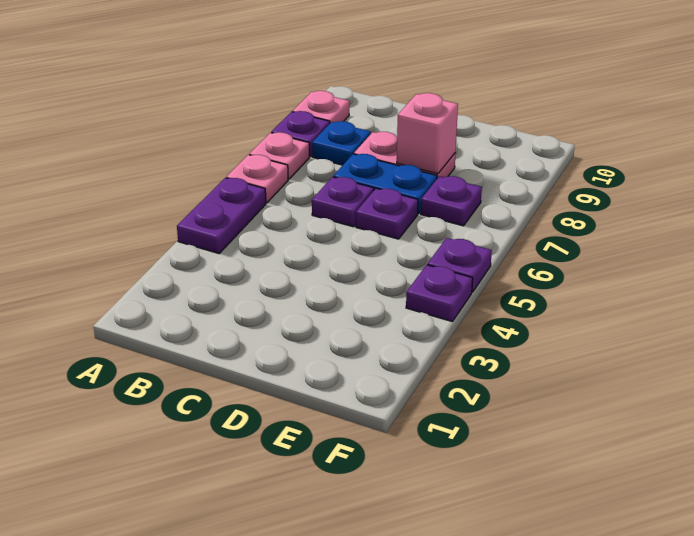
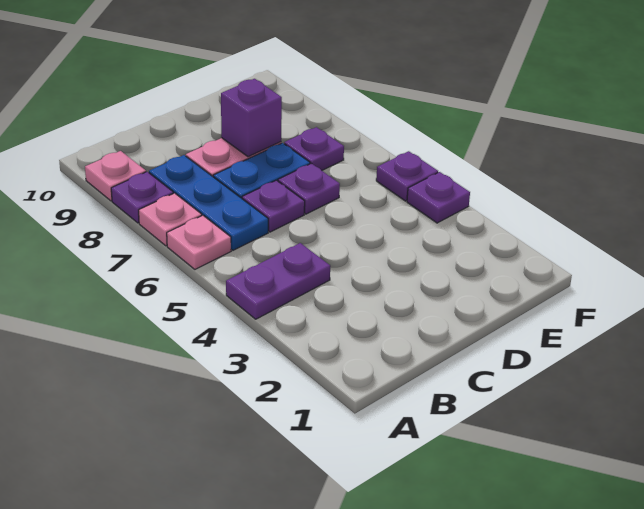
purple 1x2 plate [177,178,266,253] -> purple 1x2 plate turned to [226,243,330,319]
blue 1x1 plate [312,121,371,165] -> blue 1x3 plate [149,155,268,250]
pink 1x1 brick [397,93,458,174] -> purple 1x1 brick [221,79,282,157]

